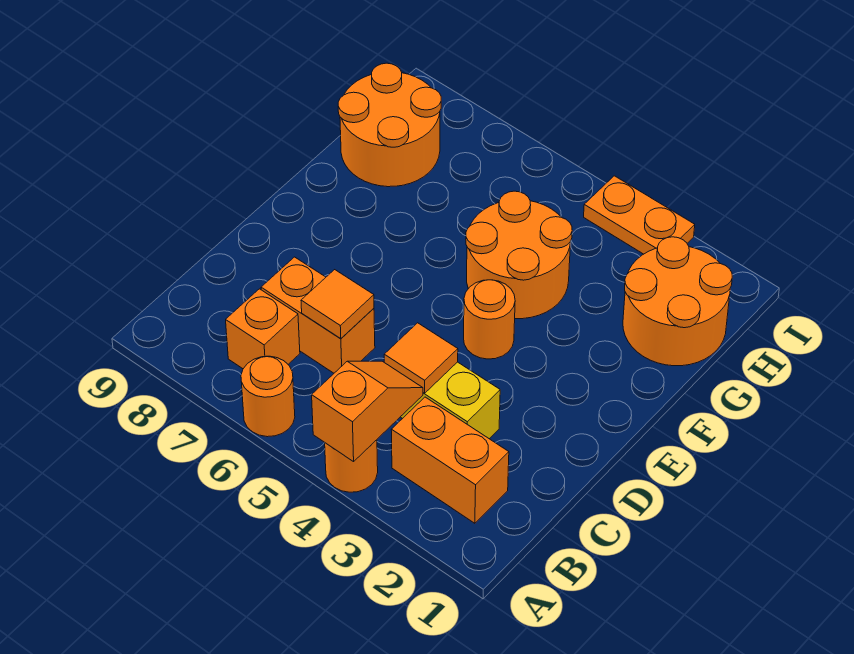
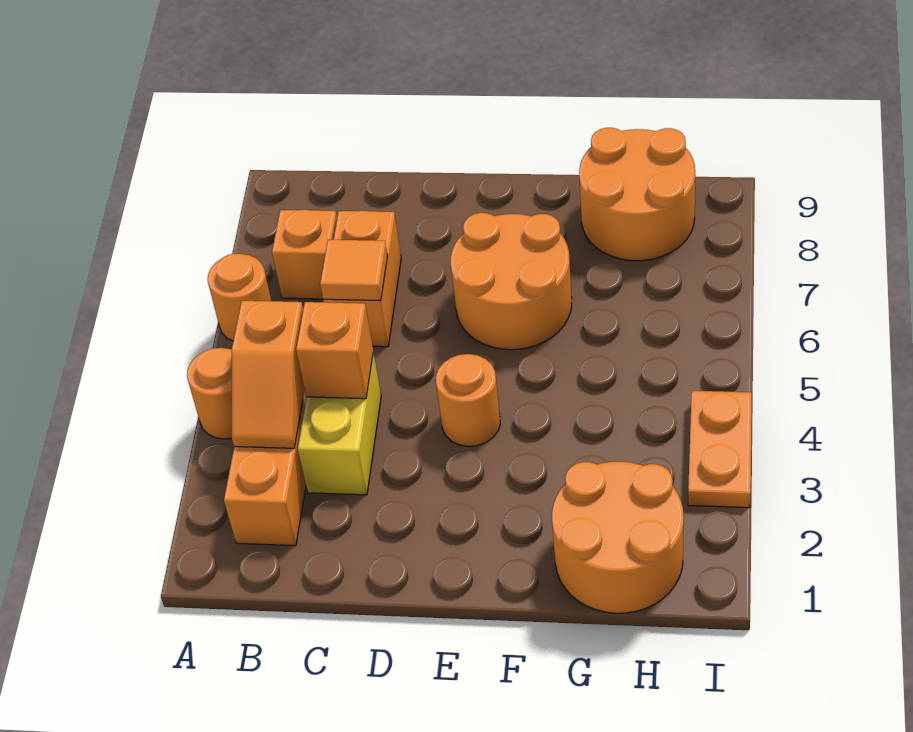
orange 1x2 slope [312,361,423,462] -> orange 1x2 slope turned to [232,301,305,448]
orange 1x1 tile [384,323,458,393] -> orange 1x1 brick [296,302,373,399]
orange 2x2 round brick [466,191,572,319] -> orange 2x2 round brick moved to [451,213,572,350]

